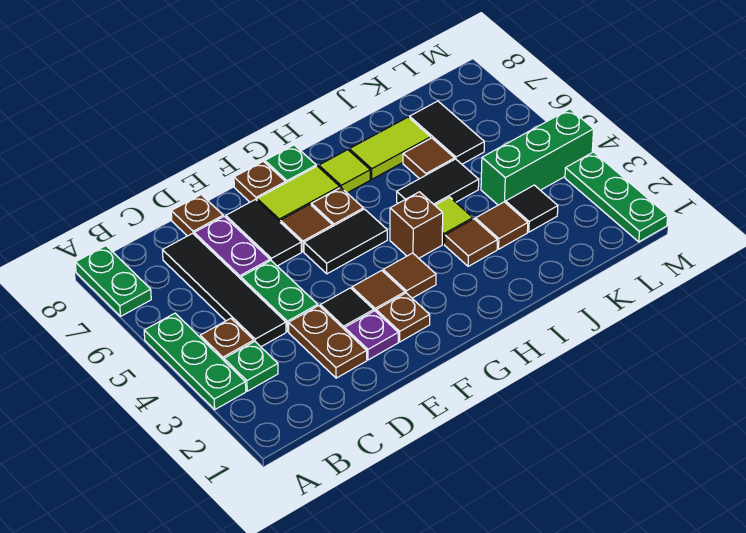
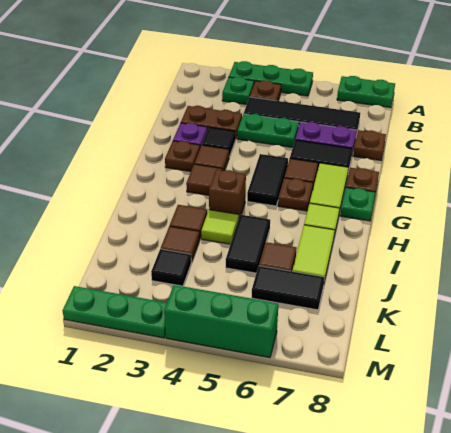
green 1x3 brick [481,109,594,205] -> green 1x3 brick turned to [164,285,278,358]

